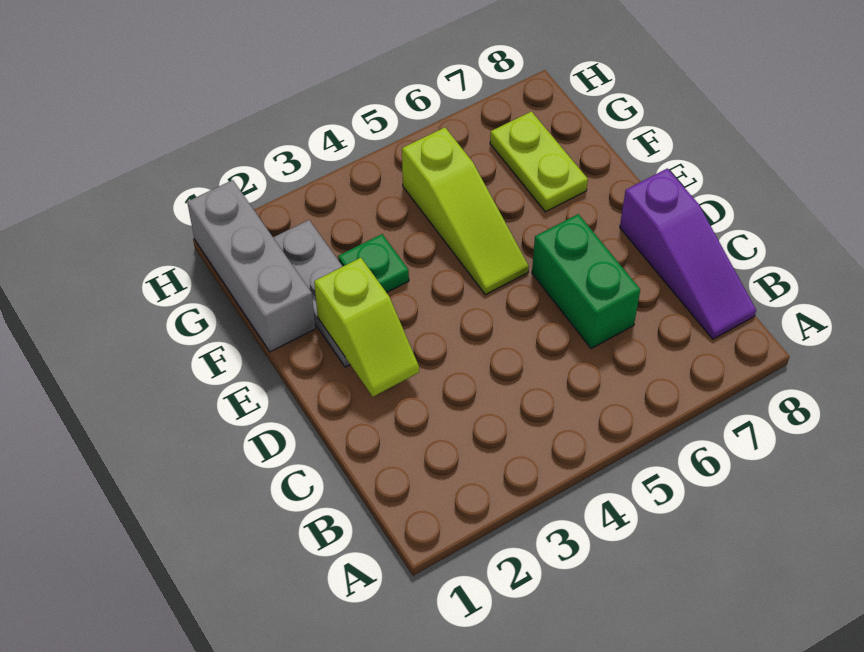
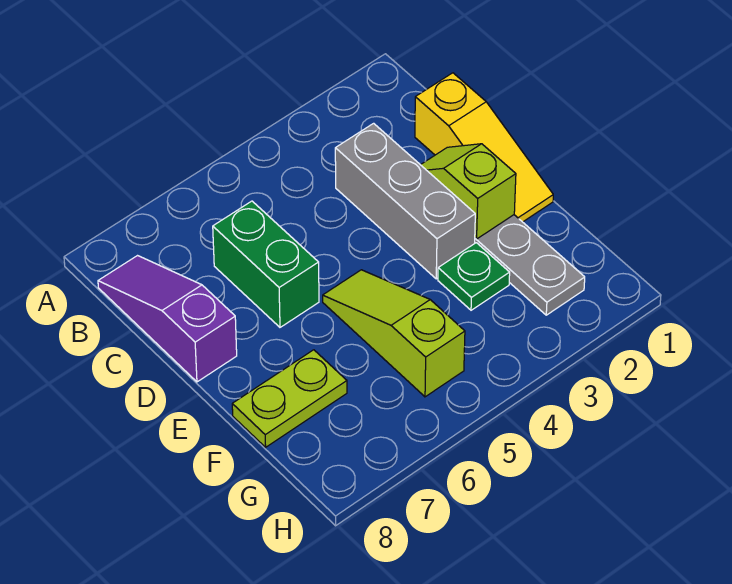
none -> yellow 1x3 slope [415,73,553,222]
grey 1x3 brick [187,180,315,352] -> grey 1x3 brick moved to [335,123,475,279]
lime 1x2 plate [490,111,588,212] -> lime 1x2 plate turned to [232,350,347,447]

